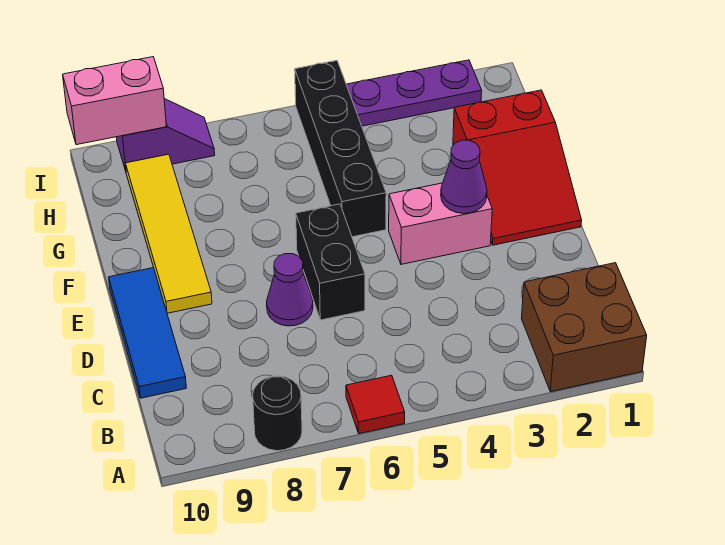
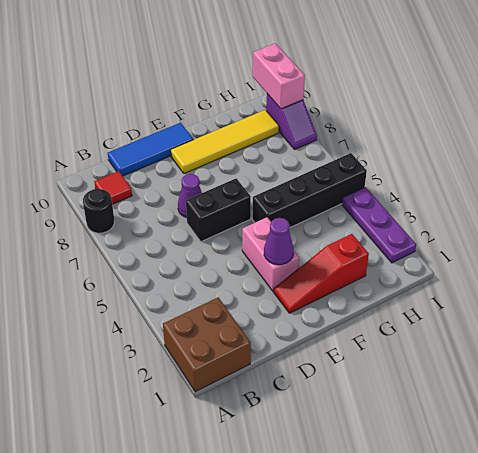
red 1x1 tile [346,375,405,434] -> red 1x1 tile moved to [94,171,132,204]
red 2x3 slope [453,90,582,245] -> red 1x3 slope [274,234,369,313]

